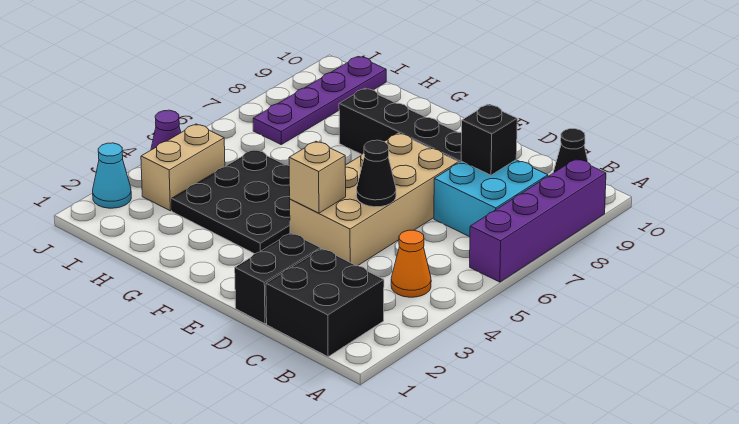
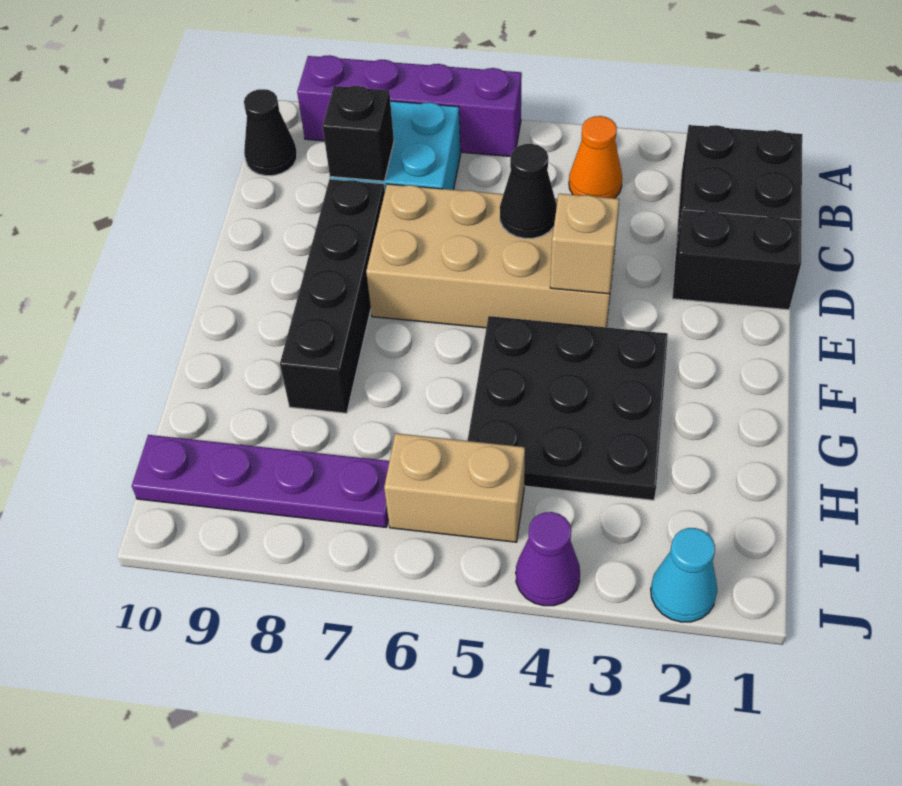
tan 1x2 brick [141,124,225,211] -> tan 1x2 brick moved to [384,433,525,542]

